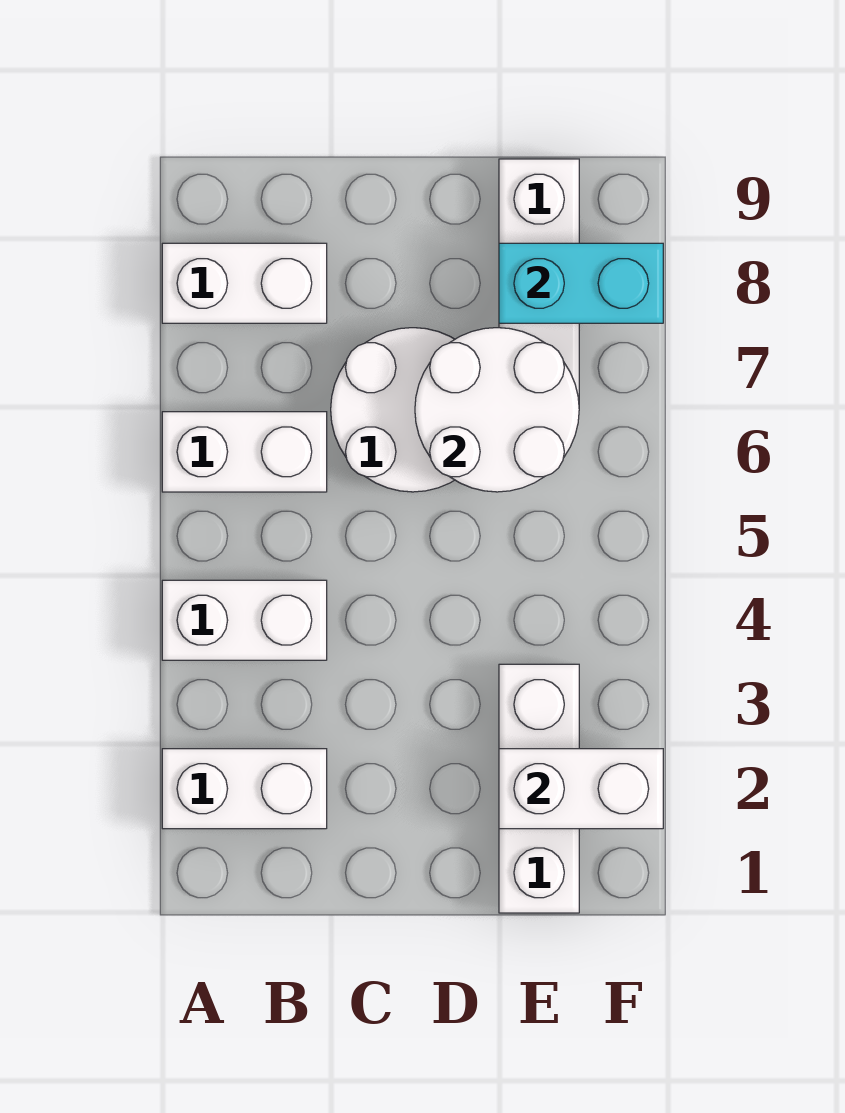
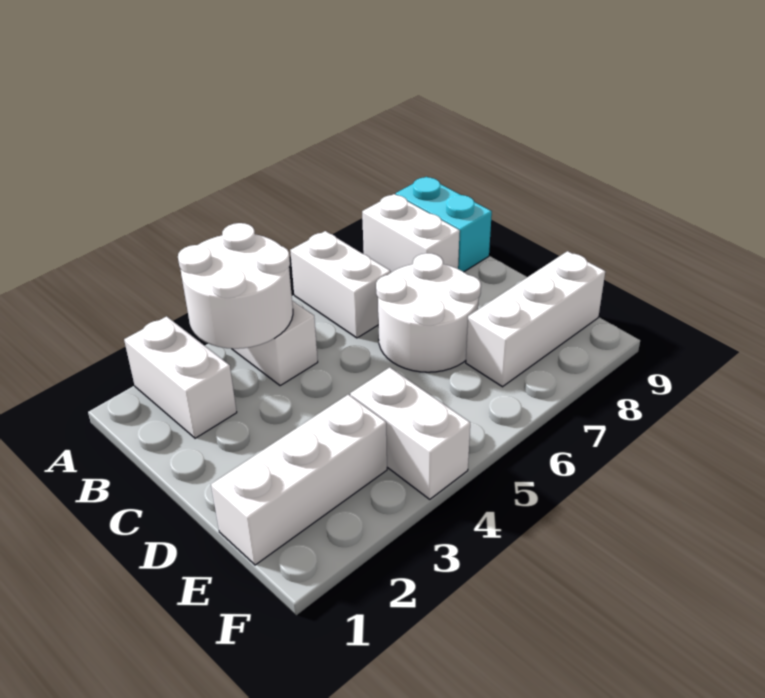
white 2x2 round brick [415,328,579,492] -> white 2x2 round brick moved to [178,223,293,349]
white 1x2 brick [499,749,663,829] -> white 1x2 brick moved to [350,367,470,499]
cyan 1x2 brick [499,243,663,323] -> cyan 1x2 brick moved to [396,177,492,272]

